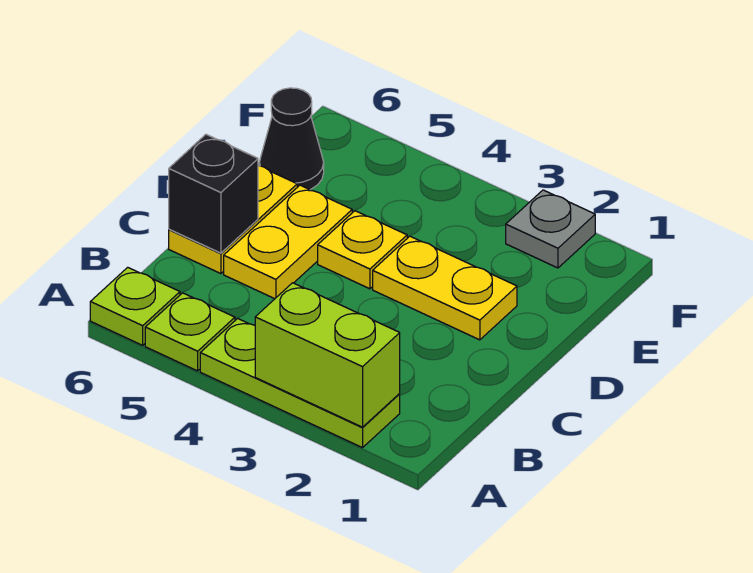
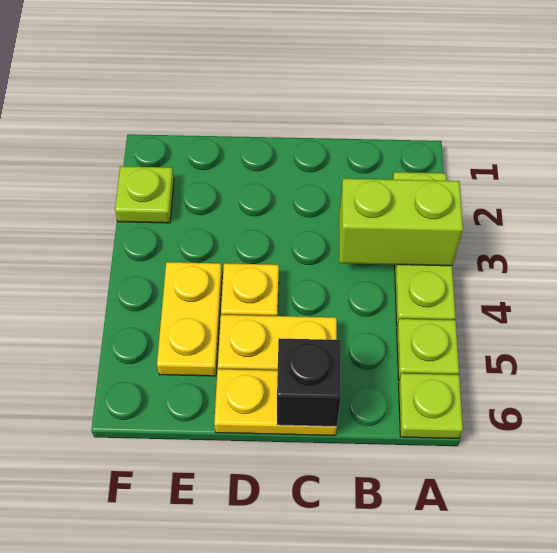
lime 1x2 brick [255,283,400,427] -> lime 1x2 brick turned to [339,179,463,266]
yellow 1x2 plate [373,236,517,340] -> yellow 1x2 plate moved to [157,262,222,376]
black 1x1 cone [259,88,324,190] -> none
grey 1x1 plate [506,190,595,268] -> lime 1x1 plate [115,166,174,223]

